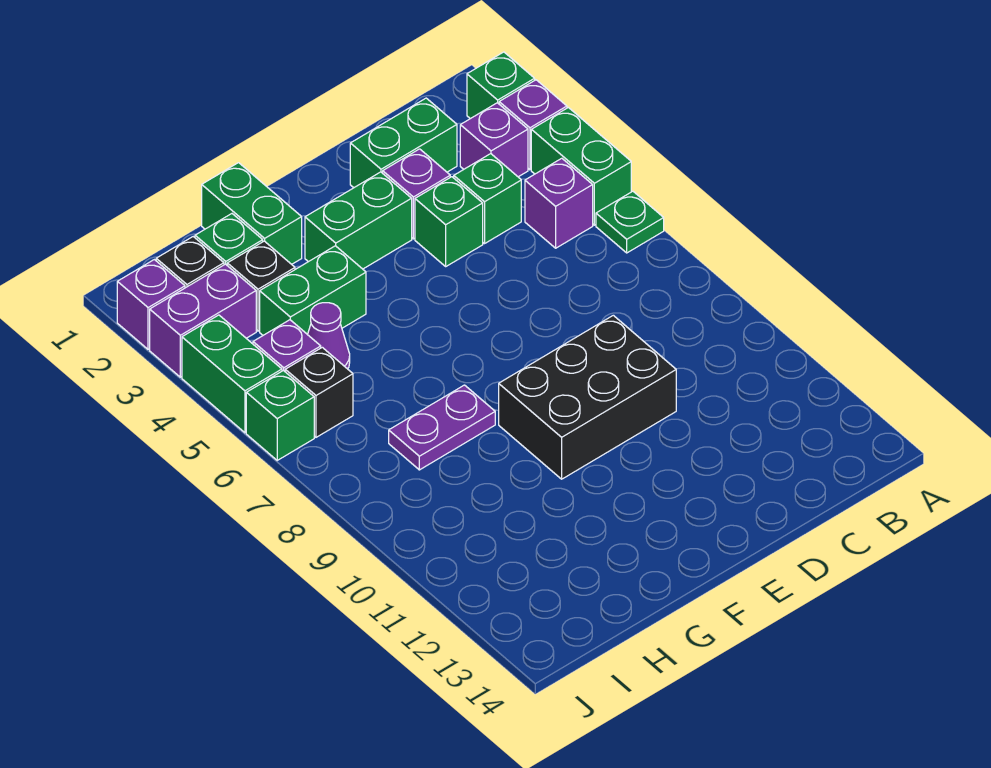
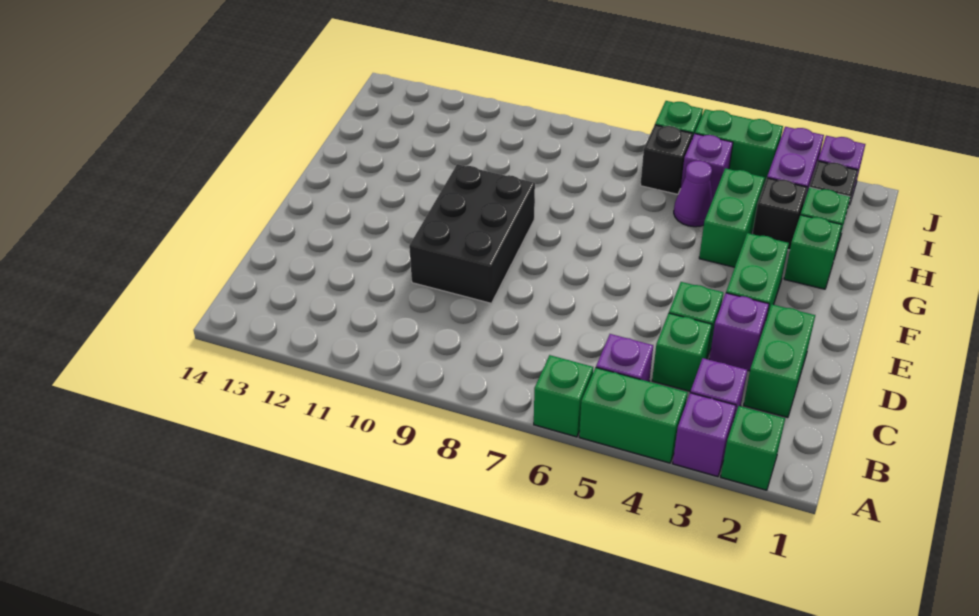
green 1x1 plate [596,191,664,253] -> green 1x1 brick [534,355,593,437]
green 1x2 brick [202,163,302,264] -> green 1x1 brick [784,215,842,289]
purple 1x2 plate [389,385,495,470] -> none

